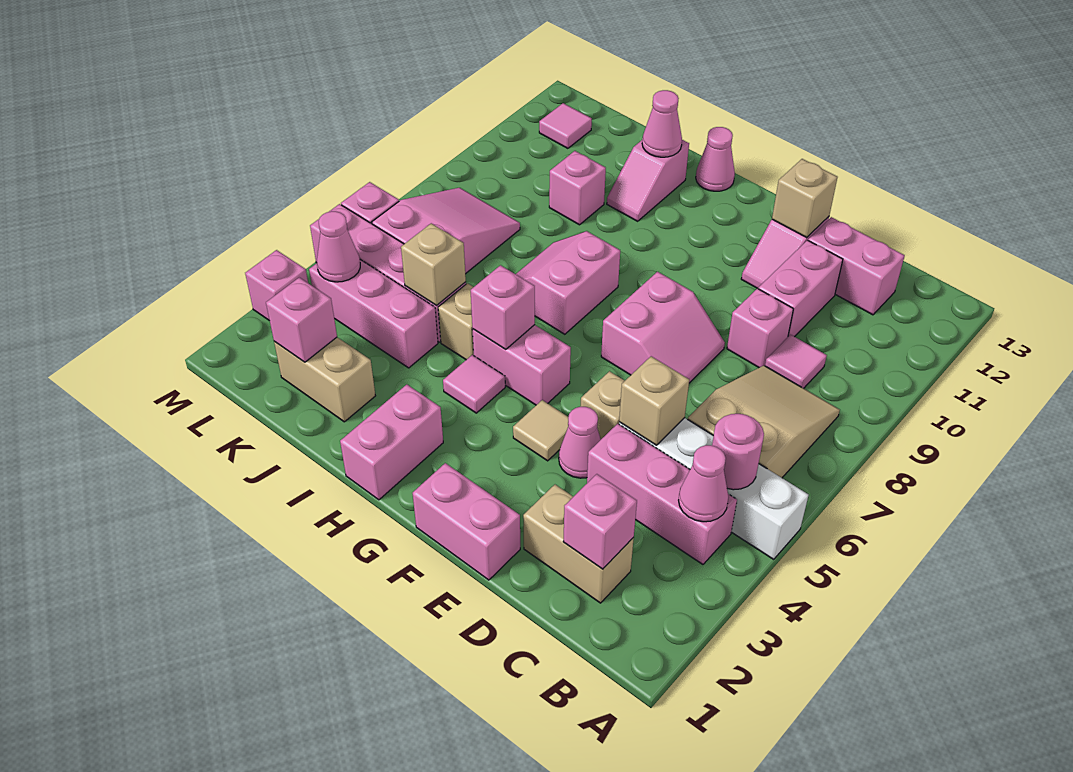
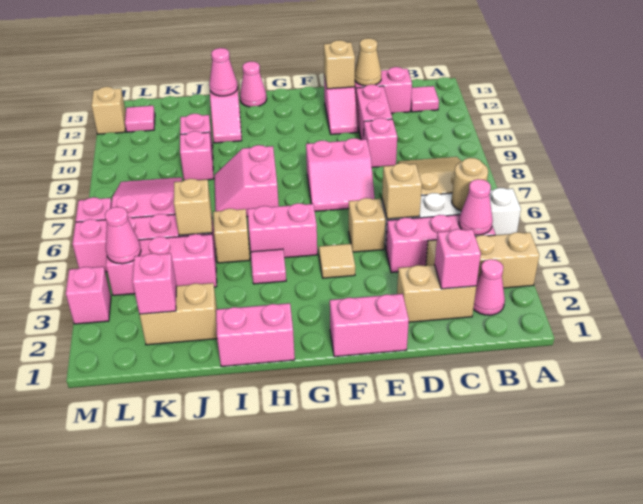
none -> tan 1x3 brick [426,232,539,288]
pink 1x1 round brick [712,413,764,490] -> tan 1x1 round brick [452,158,488,211]
pink 1x1 tile [765,335,827,388] -> pink 1x1 tile moved to [411,86,439,112]
none -> tan 1x1 cone [355,38,381,86]
pink 1x1 cone [559,407,601,478] -> pink 1x1 cone moved to [473,259,505,315]
pink 2x2 slope [601,272,725,383] -> pink 2x2 slope turned to [306,138,374,211]
pink 1x2 brick [340,385,443,500] -> pink 1x2 brick turned to [216,303,295,367]
pink 1x1 brick [471,265,535,350] -> pink 1x1 brick moved to [180,131,214,180]
none -> tan 1x1 brick [91,87,126,134]

